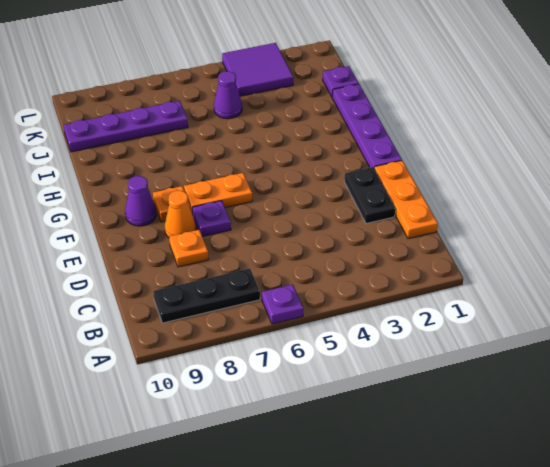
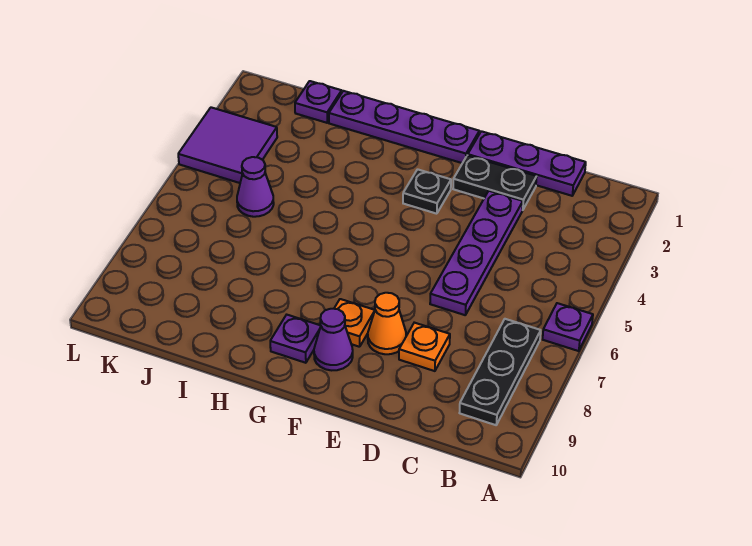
orange 1x3 plate [374,161,438,239] -> purple 1x3 plate [468,131,586,196]
purple 1x1 plate [192,201,231,237] -> purple 1x1 plate moved to [270,315,321,363]
none -> black 1x1 plate [403,169,451,214]
orange 1x2 plate [184,173,252,215] -> none
purple 1x4 plate [64,101,188,152] -> purple 1x4 plate moved to [430,191,523,315]

